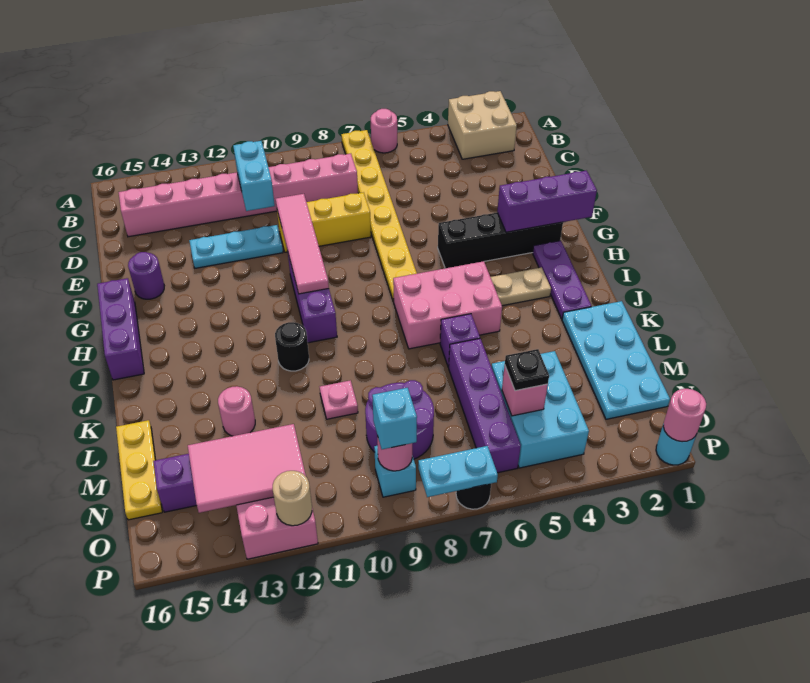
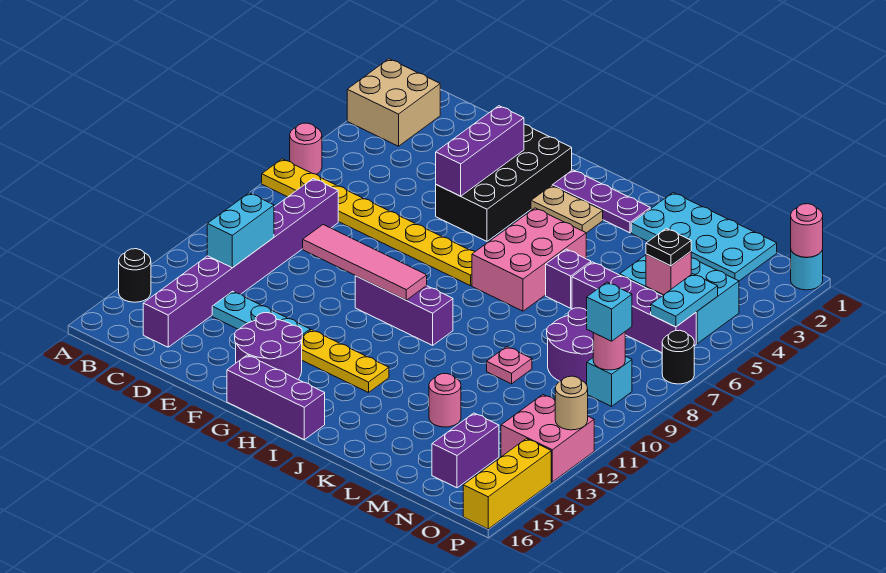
pink 1x8 brick [119,154,358,237] -> purple 1x8 brick [143,178,338,347]
cyan 1x2 brick [233,141,275,211] -> cyan 1x2 brick turned to [207,193,274,268]
yellow 1x3 brick [277,192,371,252] -> yellow 1x3 brick moved to [463,439,551,529]
cyan 1x3 plate [189,225,283,268] -> cyan 1x3 plate turned to [212,291,310,336]
purple 1x1 round brick [128,252,164,299] -> purple 2x2 round brick [235,313,302,379]
purple 1x3 brick [497,171,597,232] -> purple 1x3 brick moved to [436,106,524,196]
black 1x4 brick [438,213,563,268] -> black 2x4 brick [436,124,572,241]
tan 1x2 plate [491,267,551,306] -> tan 1x2 plate turned to [531,186,603,233]
black 1x1 round brick [275,322,309,371] -> black 1x1 round brick moved to [119,249,151,302]
yellow 1x3 plate [116,420,162,520] -> yellow 1x3 plate moved to [301,330,389,393]
pink 2x3 tile [188,424,306,513] -> none
cyan 1x2 plate [418,446,498,497] -> cyan 1x2 plate moved to [651,274,718,327]

